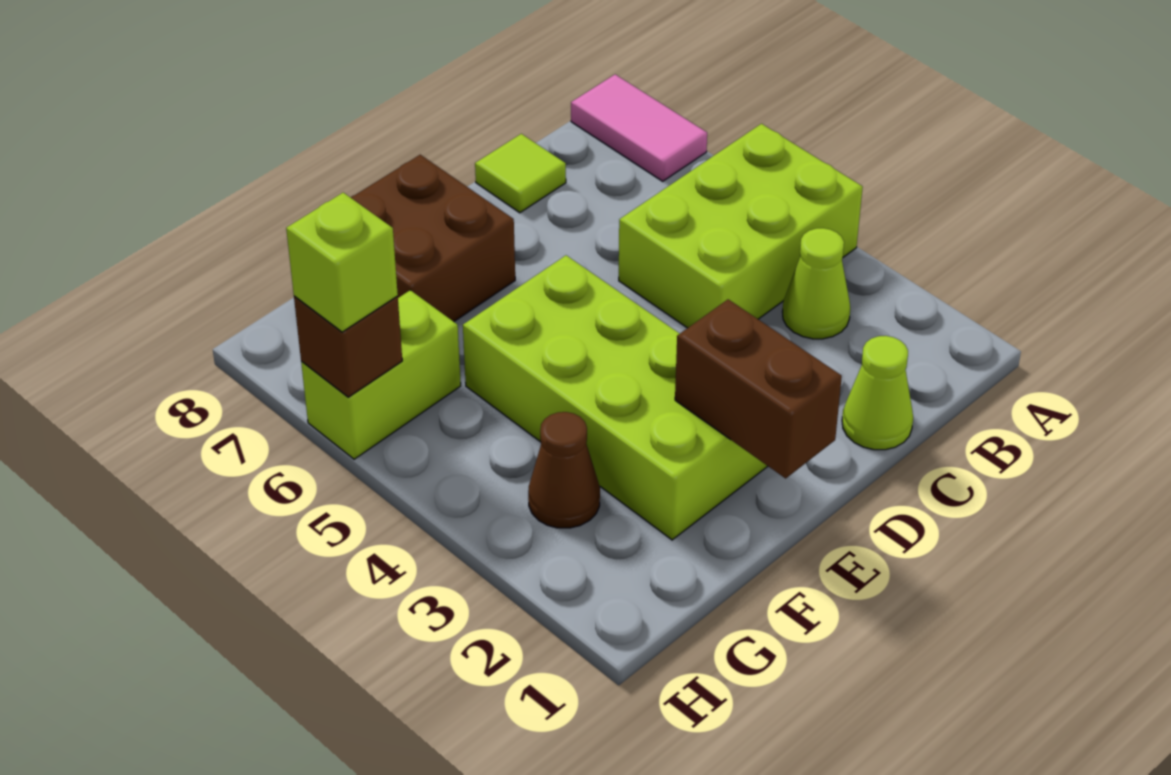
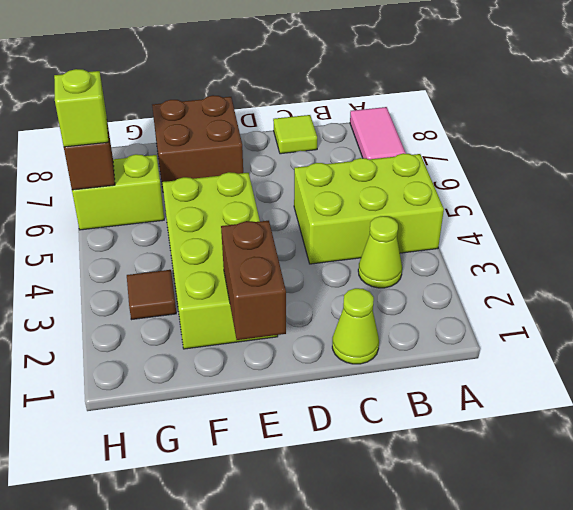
brown 1x1 cone [528,412,600,528] -> brown 1x1 tile [127,270,176,320]

